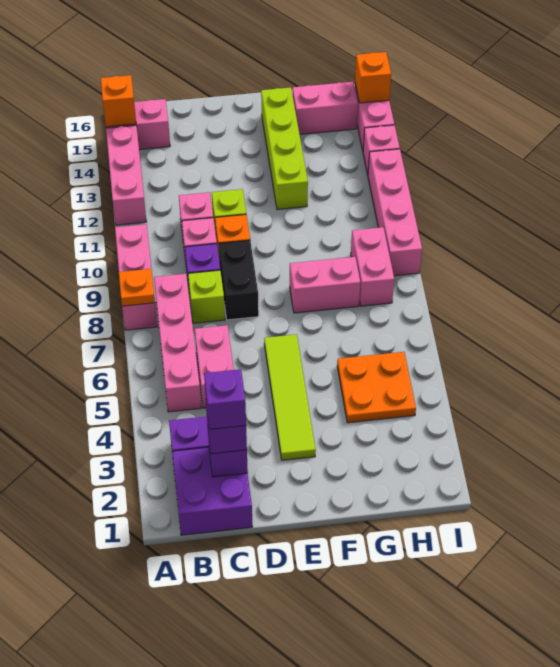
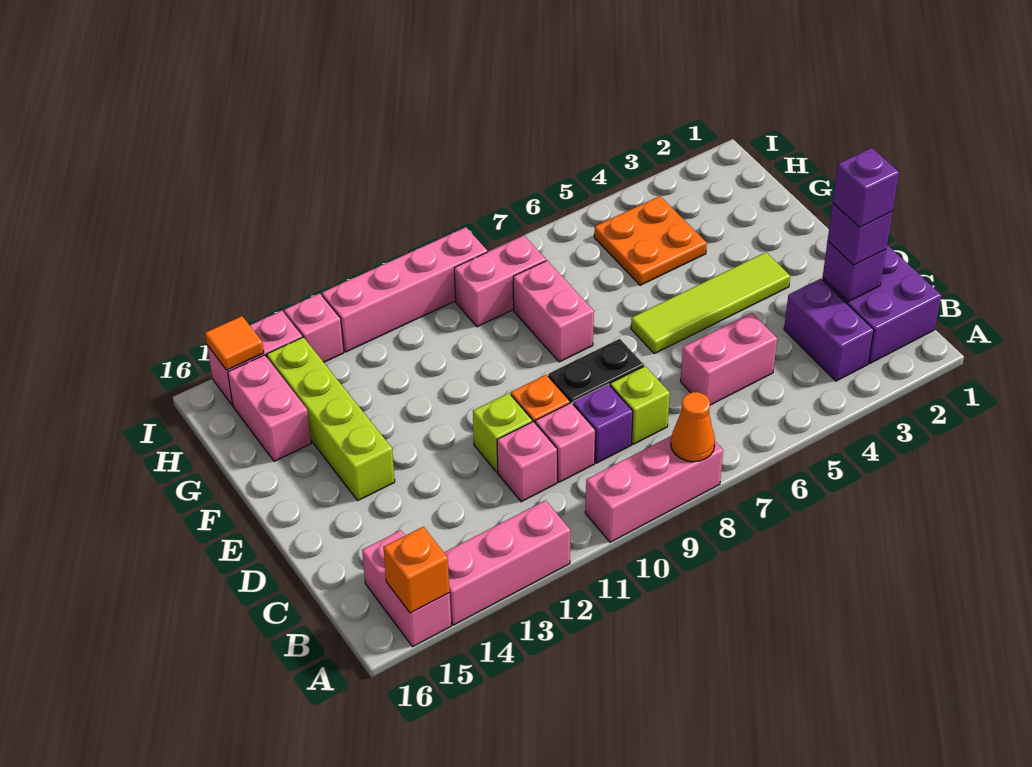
orange 1x1 plate [119,269,155,306] -> orange 1x1 cone [671,392,715,462]
pink 1x4 brick [154,274,201,412] -> none
lime 1x4 brick [261,87,308,210] -> lime 1x4 brick turned to [267,337,395,500]
orange 1x1 brick [355,52,391,103] -> orange 1x1 tile [205,316,264,370]

